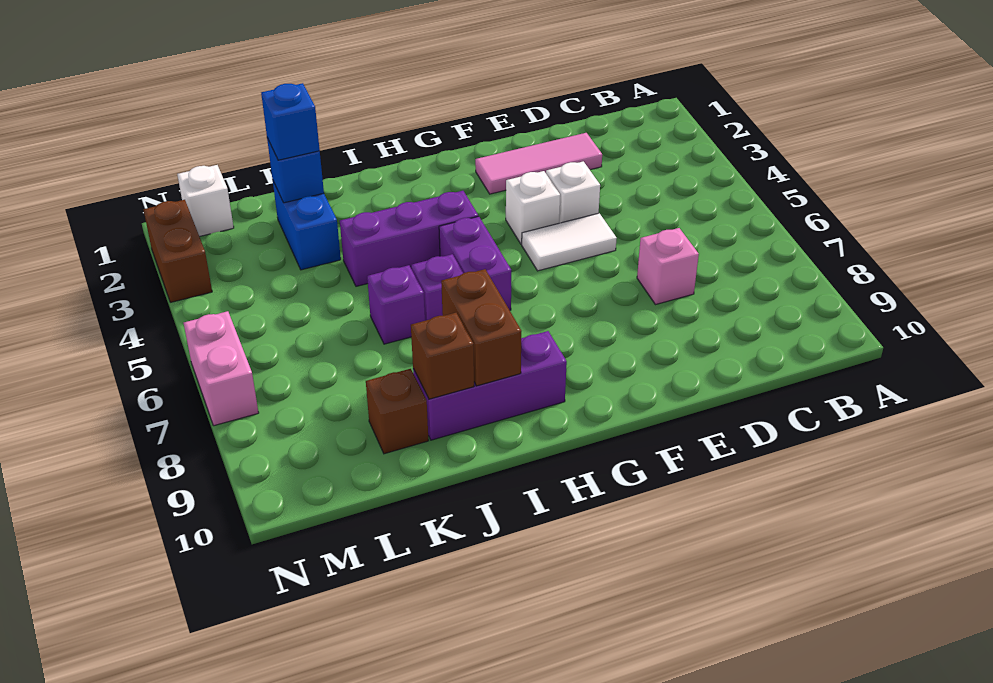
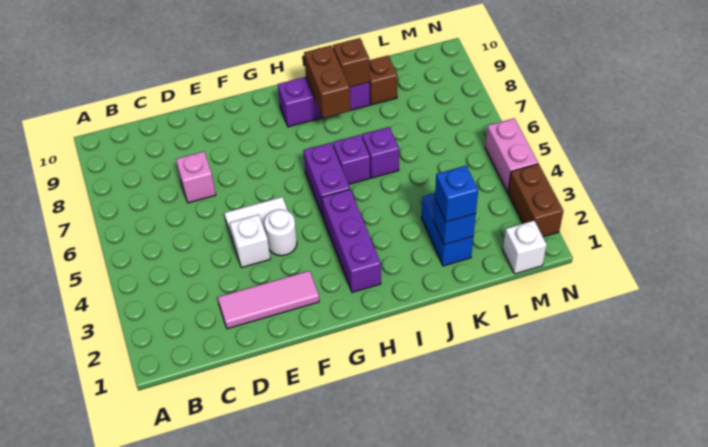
white 1x1 brick [506,171,560,244] -> white 1x1 round brick [264,209,297,256]
purple 1x3 brick [340,191,478,286] -> purple 1x3 brick turned to [322,189,381,292]
pink 1x2 brick [184,311,259,426] -> pink 1x2 brick moved to [485,118,538,192]

